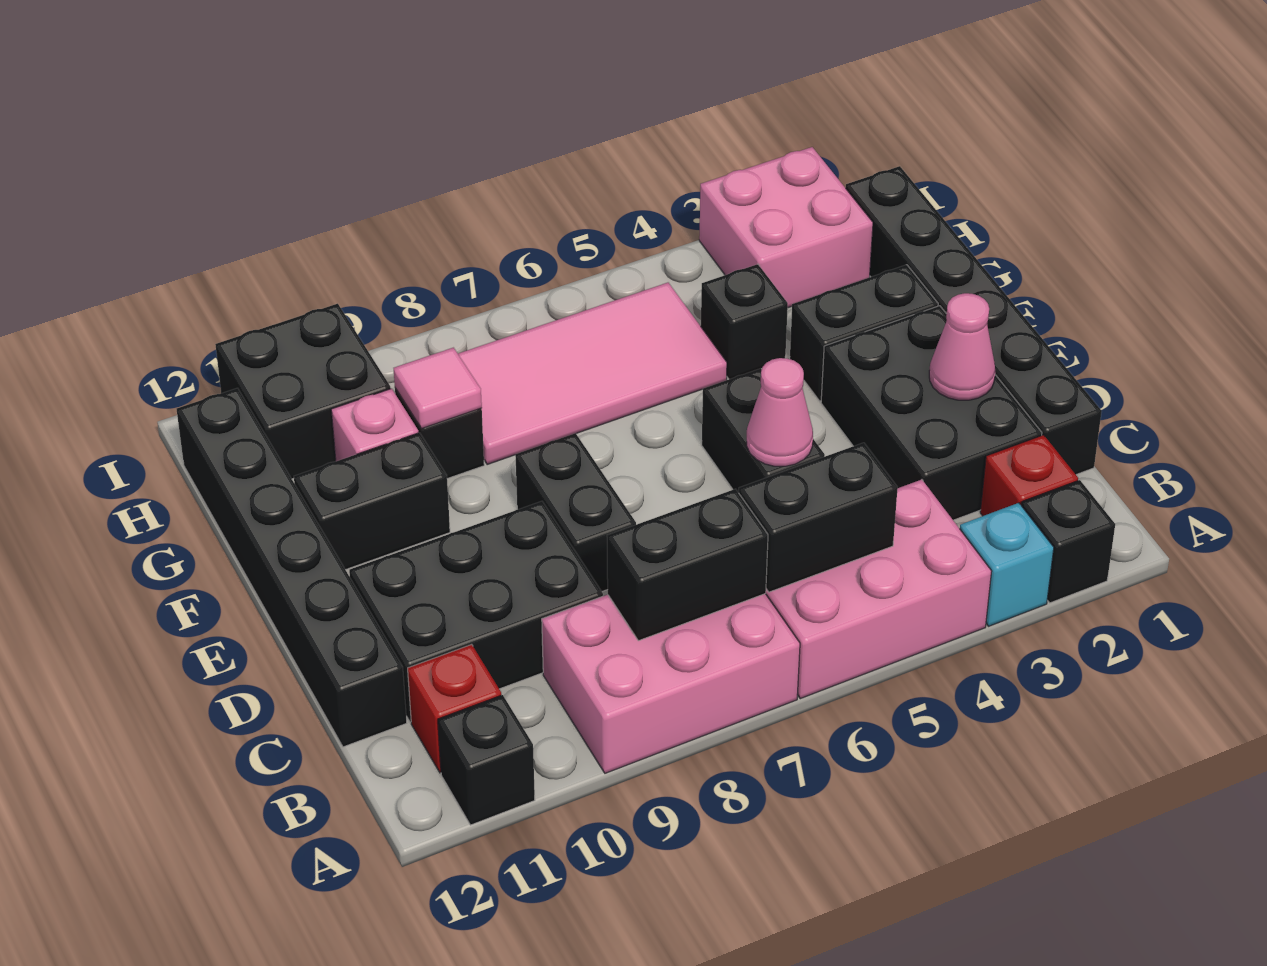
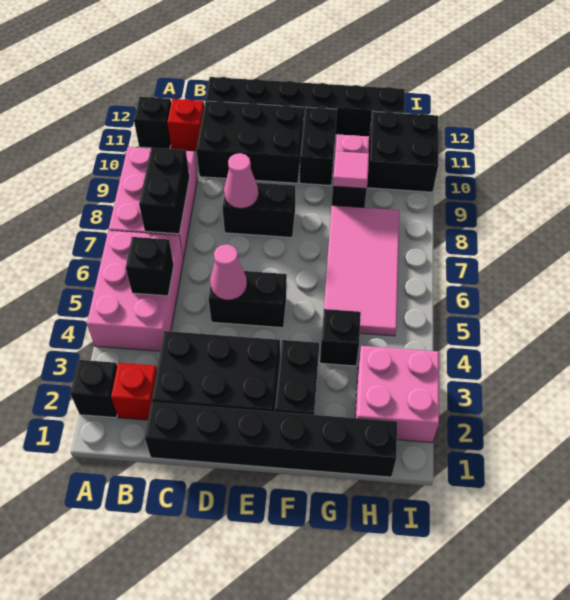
cyan 1x1 brick [960,503,1054,626] -> none
black 1x2 brick [739,443,898,592] -> black 1x1 brick [126,237,174,296]
black 2x3 brick [349,501,603,722] -> black 2x3 brick turned to [196,101,303,183]
pink 1x1 cone [929,293,995,400] -> pink 1x1 cone moved to [224,153,258,208]

